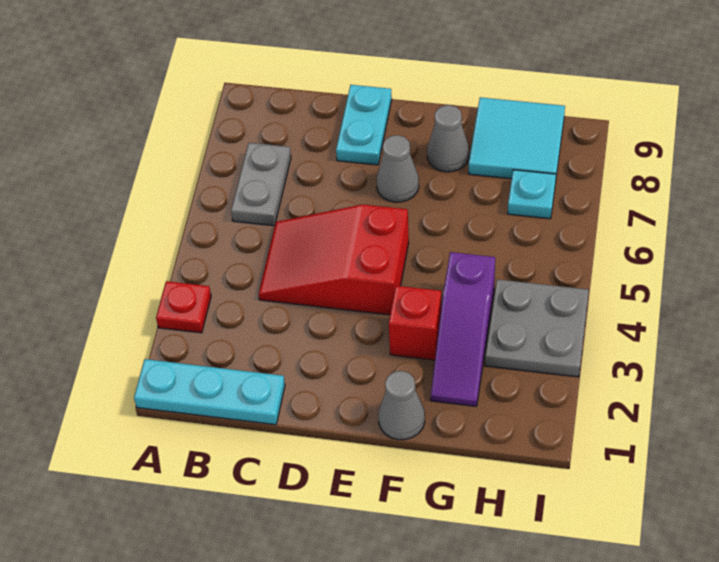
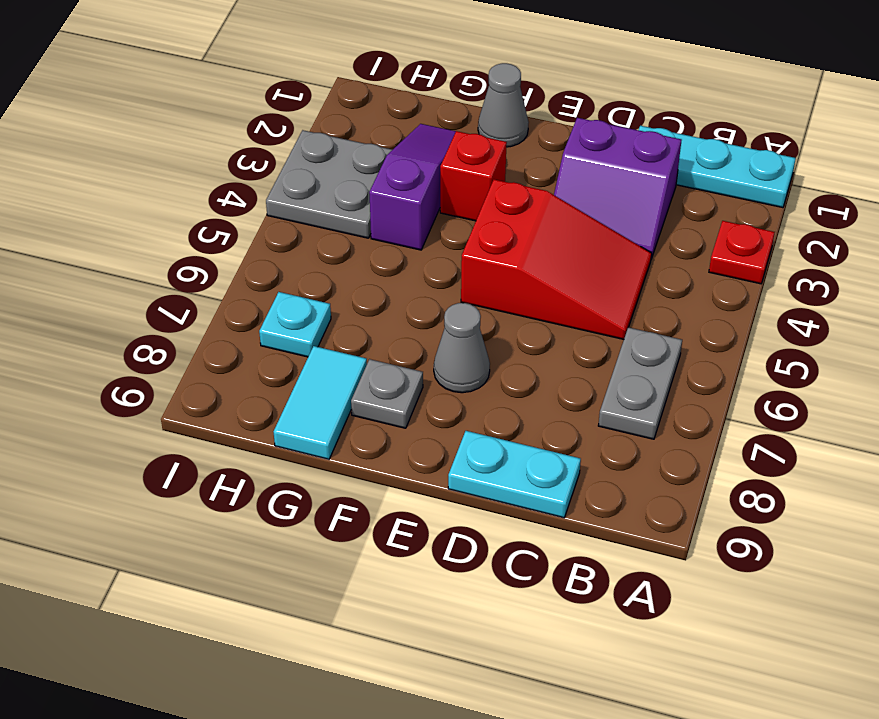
none -> purple 2x2 slope [554,118,681,259]
cyan 1x2 plate [336,85,392,165] -> cyan 1x2 plate turned to [448,431,581,518]
grey 1x1 cone [427,105,469,172] -> grey 1x1 plate [351,359,423,428]
cyan 2x2 tile [469,97,565,183] -> cyan 1x2 tile [273,346,367,459]

